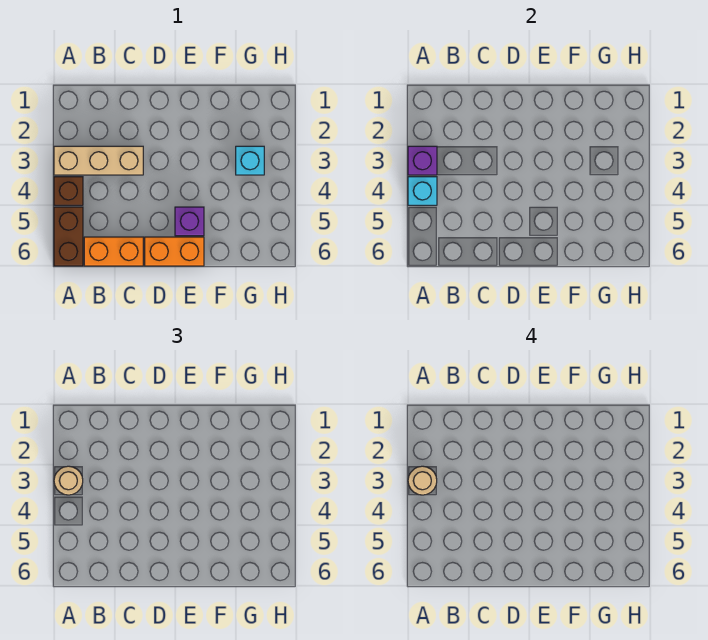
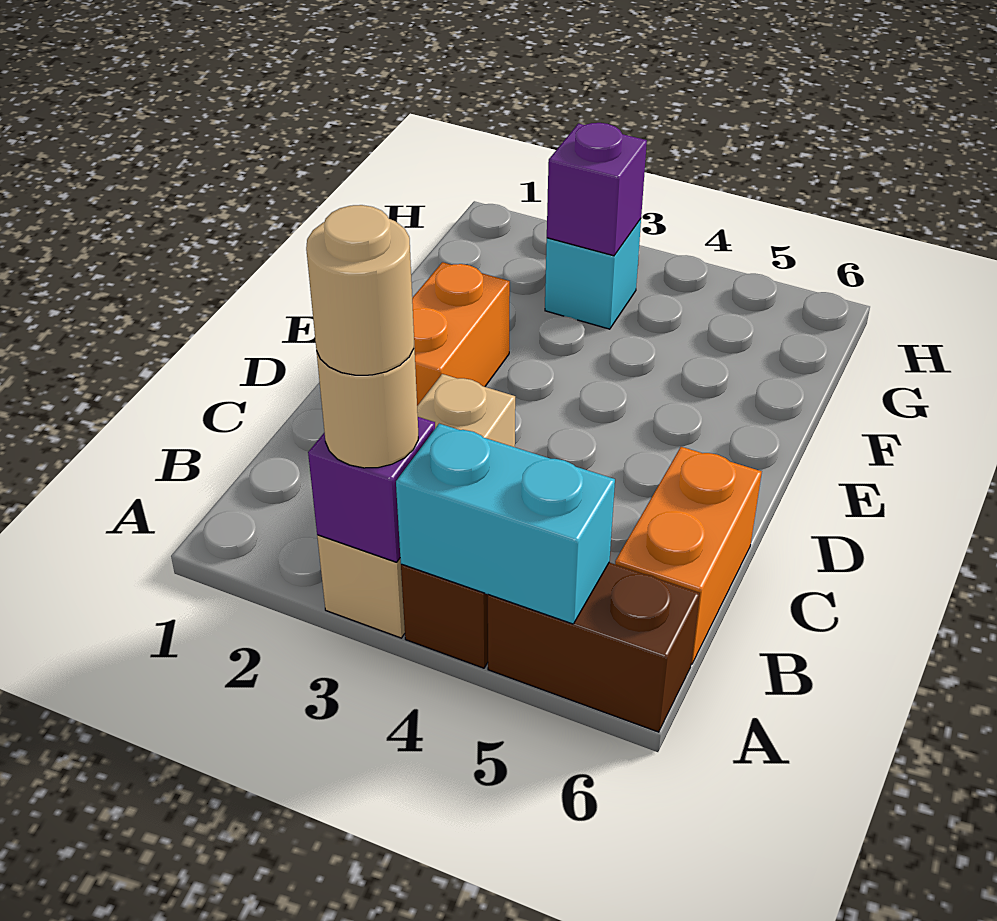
cyan 1x1 brick [408,177,437,205] -> cyan 1x2 brick [396,424,615,624]
orange 1x2 brick [145,237,204,266] -> orange 1x2 brick moved to [412,262,510,406]
purple 1x1 brick [175,207,204,236] -> purple 1x1 brick moved to [547,123,647,256]

